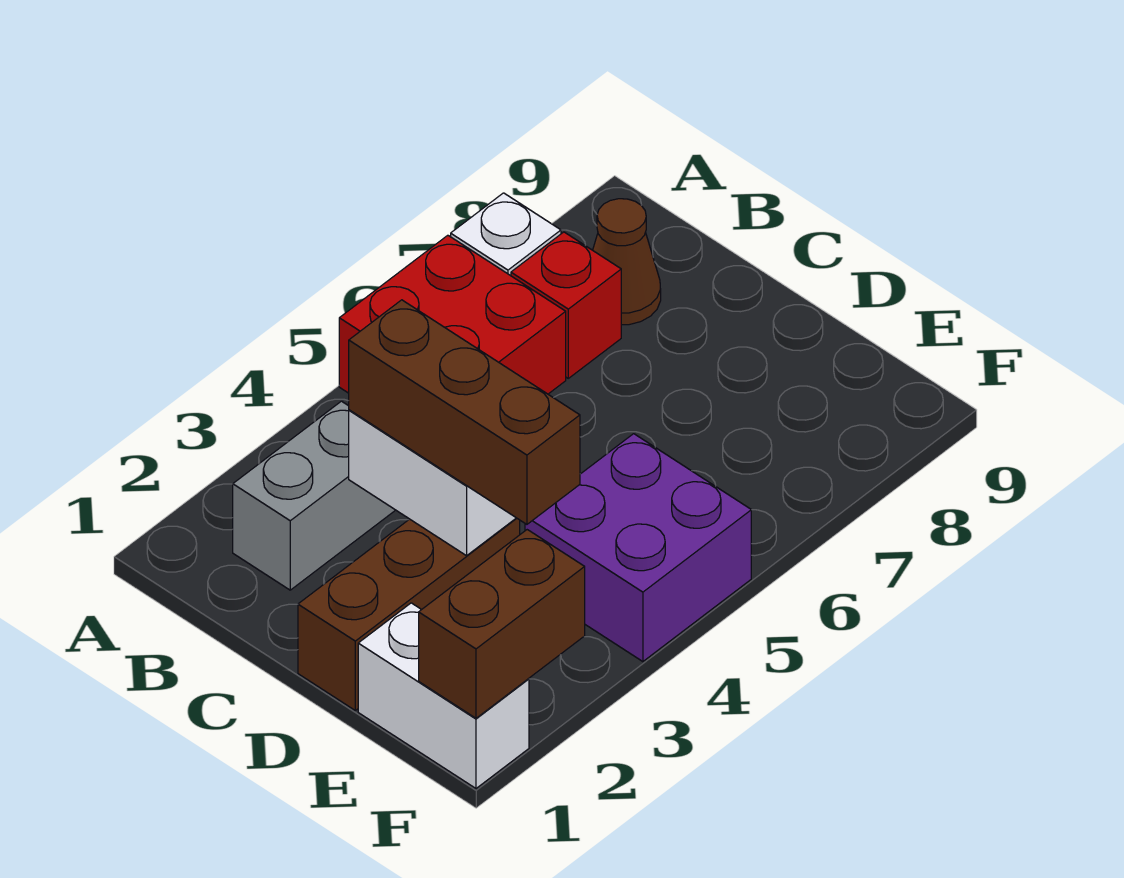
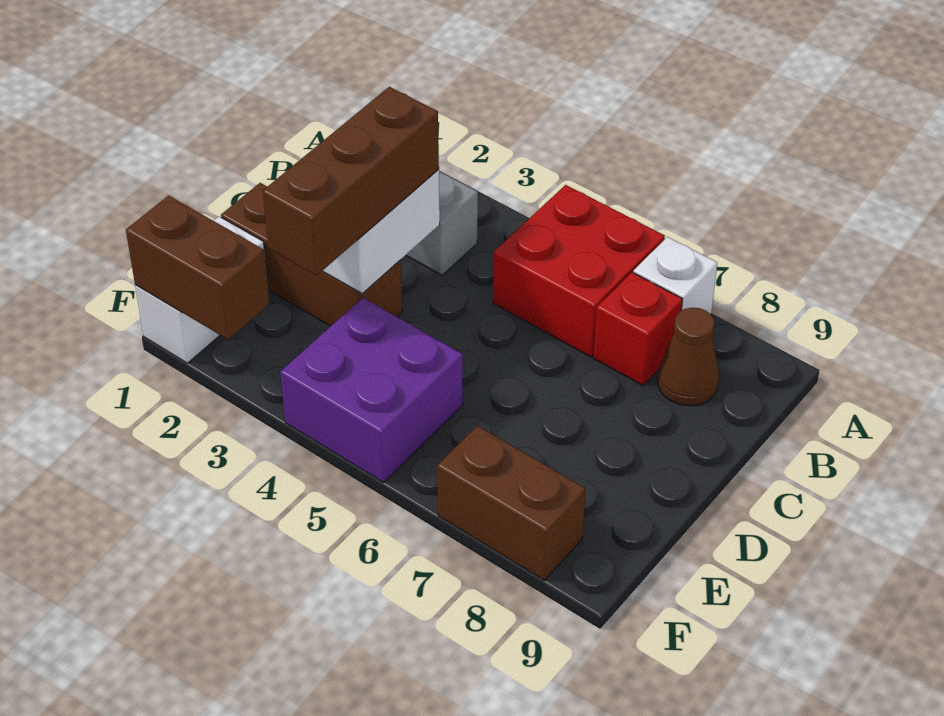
none -> brown 1x2 brick [437,426,586,580]

